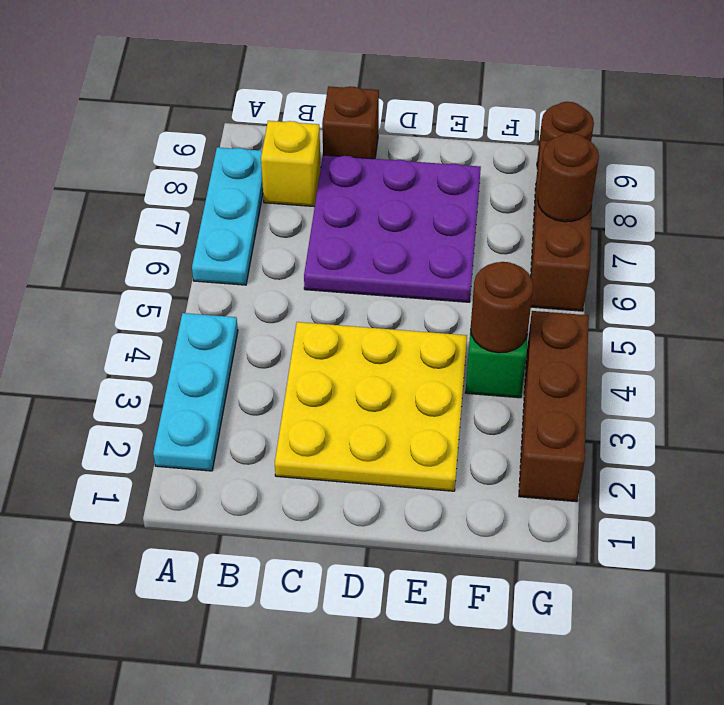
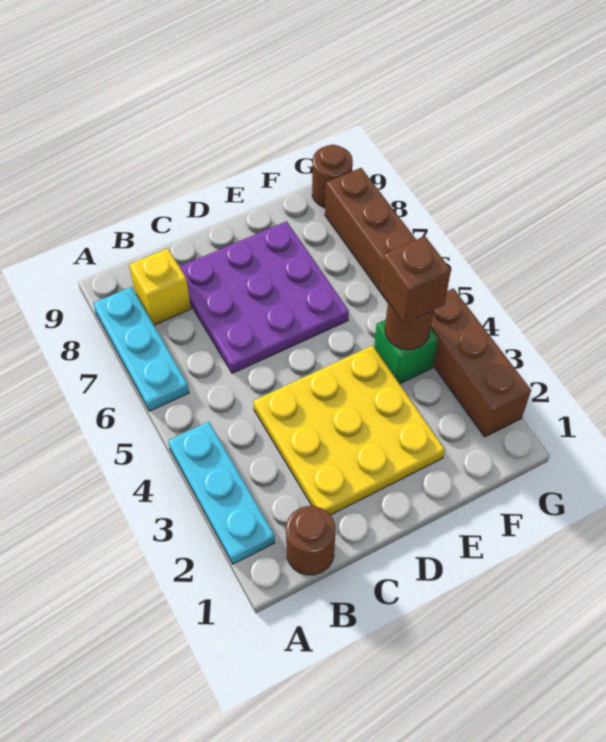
brown 1x1 brick [322,86,379,159] -> brown 1x1 brick moved to [380,236,451,324]
brown 1x1 round brick [538,133,599,222] -> brown 1x1 round brick moved to [286,506,335,575]

